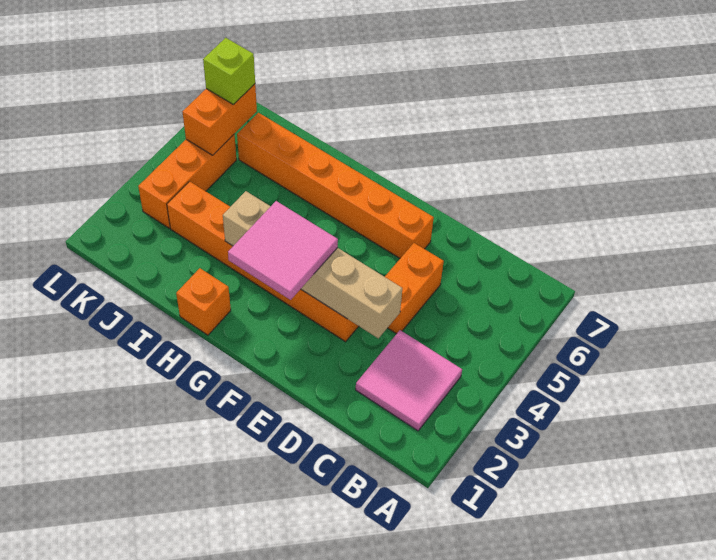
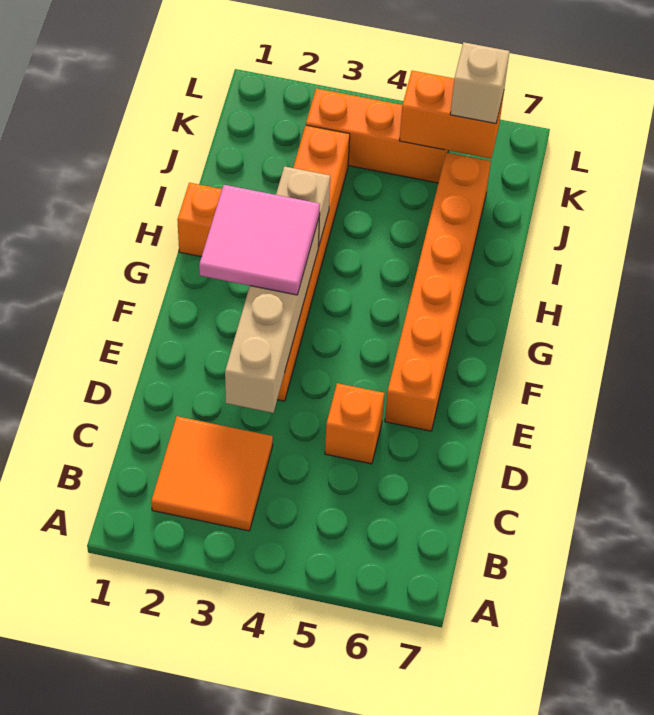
pink 2x2 tile [356,330,462,431] -> orange 2x2 tile [151,416,273,531]
orange 1x2 brick [385,243,444,334] -> orange 1x1 brick [325,383,384,464]
lime 1x1 brick [203,38,255,105] -> tan 1x1 brick [450,42,510,123]

